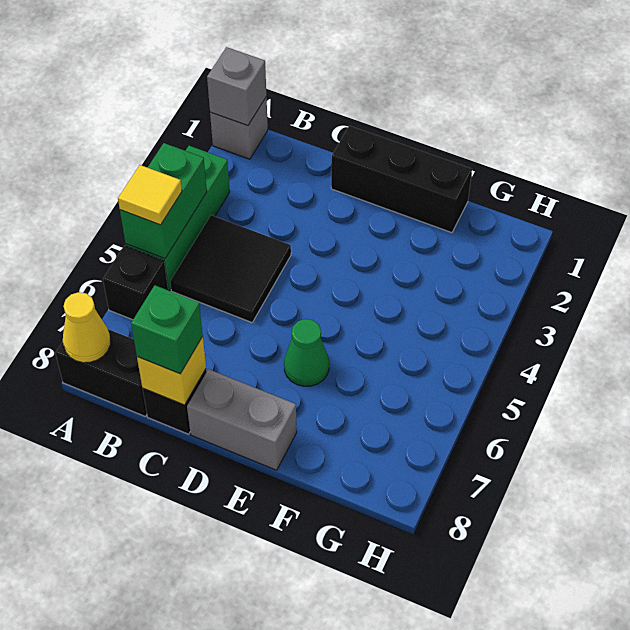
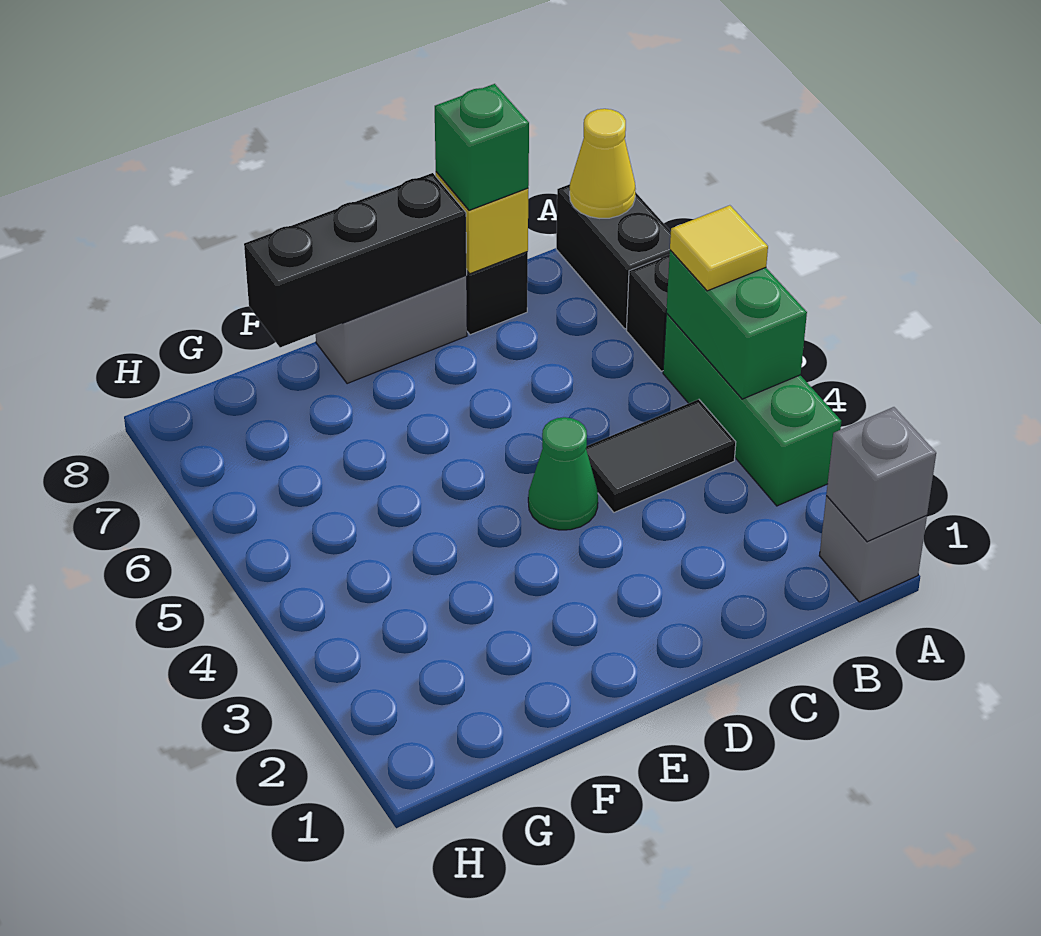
black 1x2 brick [55,329,147,416] -> black 1x2 brick turned to [556,184,671,329]
black 2x2 tile [170,215,291,322] -> black 1x2 tile [586,399,736,512]
black 1x3 brick [331,126,472,233] -> black 1x3 brick moved to [244,173,467,347]
green 1x1 cone [284,319,329,386] -> green 1x1 cone moved to [528,417,598,530]

